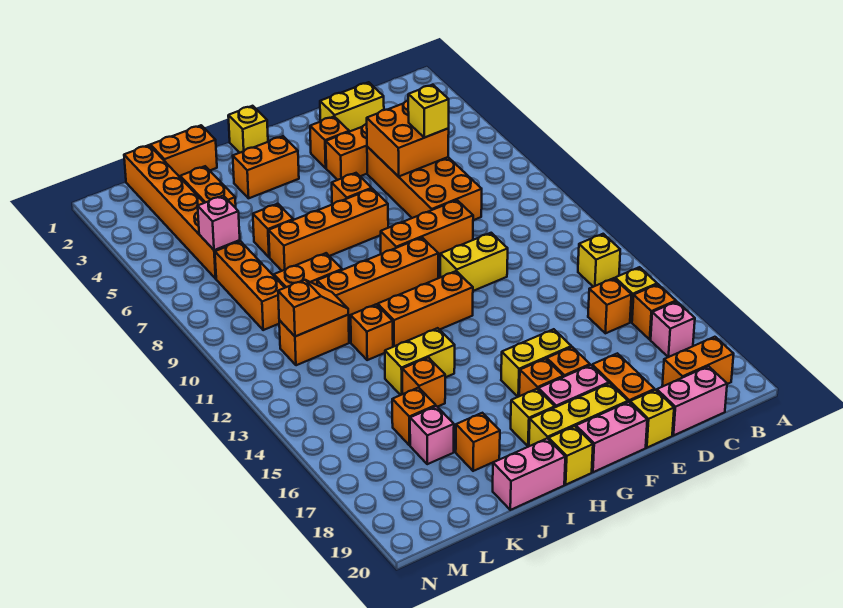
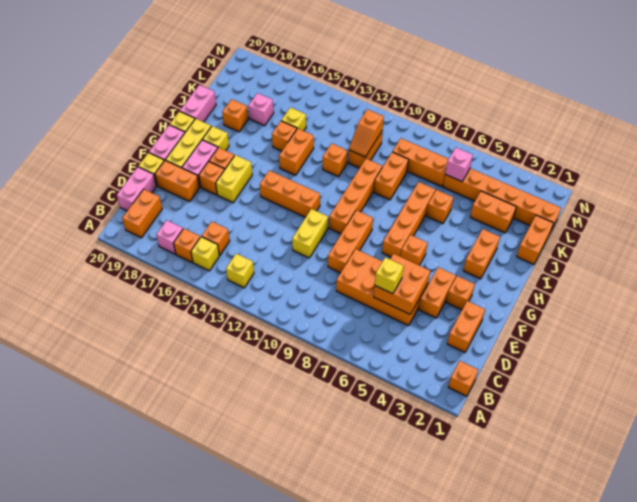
yellow 1x2 brick [320,82,384,132] -> orange 1x2 brick [447,301,485,352]
orange 1x3 brick [378,271,473,347] -> orange 1x3 brick turned to [260,171,320,217]
yellow 1x1 brick [228,106,268,153] -> yellow 1x1 brick moved to [281,107,306,131]
yellow 1x2 brick [385,328,455,395] -> orange 1x2 brick [279,128,314,175]
orange 1x1 brick [392,388,436,445] -> orange 1x1 brick moved to [449,361,478,396]

